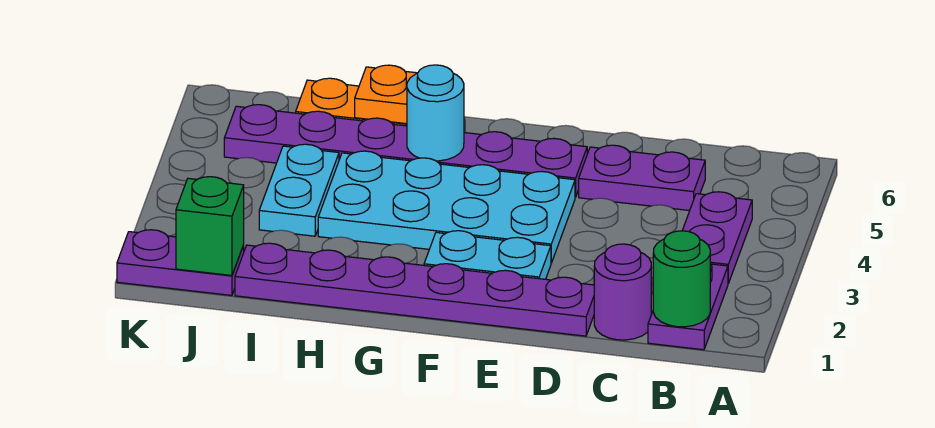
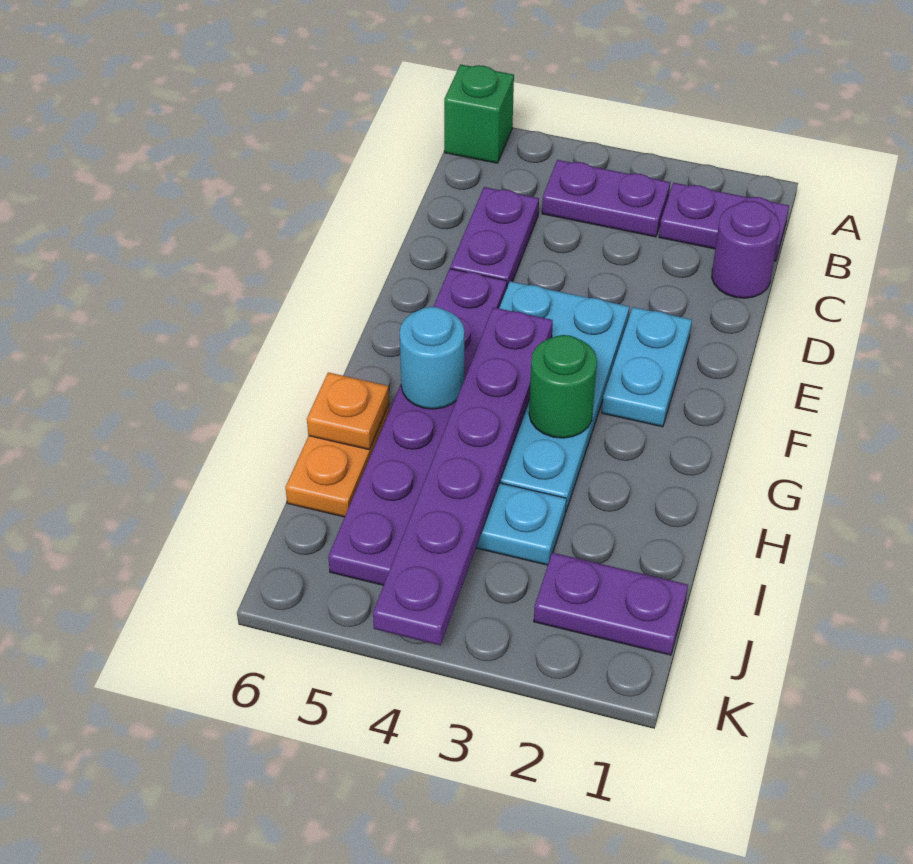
green 1x1 round brick [653,231,710,327] -> green 1x1 round brick moved to [529,335,597,438]
purple 1x6 plate [235,243,594,336] -> purple 1x6 plate moved to [373,307,553,645]
purple 1x2 plate [117,230,244,295] -> purple 1x2 plate turned to [534,553,688,655]
green 1x1 brick [176,177,244,275] -> green 1x1 brick moved to [444,64,514,163]

